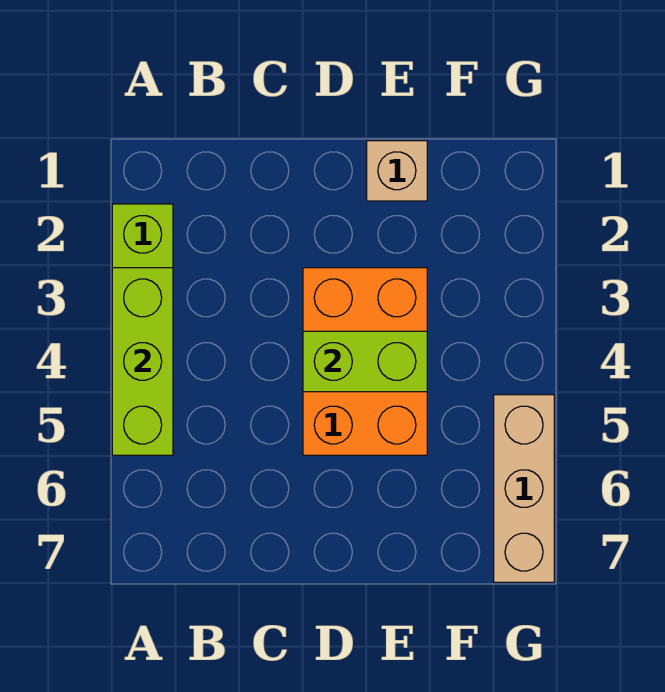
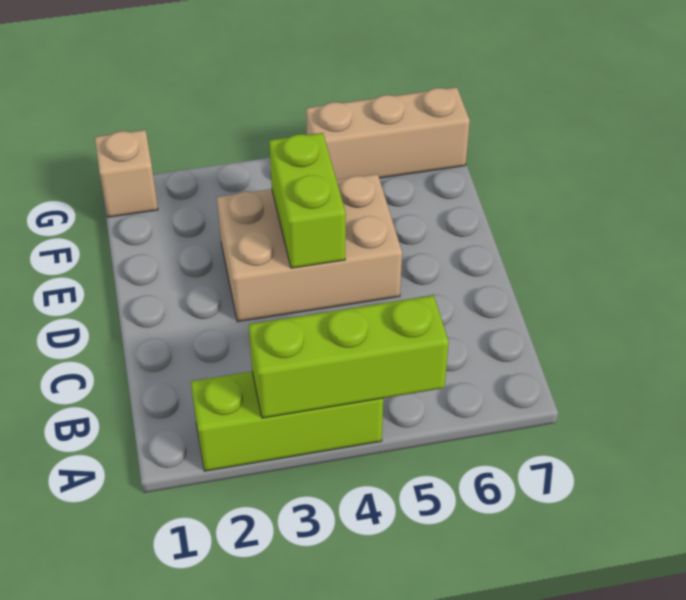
orange 2x3 brick [303,268,427,455] -> tan 2x3 brick [217,174,402,322]
tan 1x1 brick [367,141,427,201] -> tan 1x1 brick moved to [95,130,158,217]

